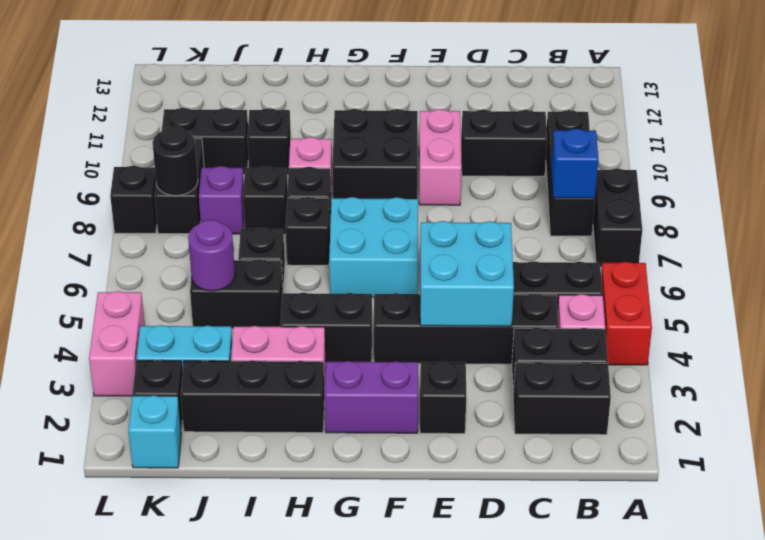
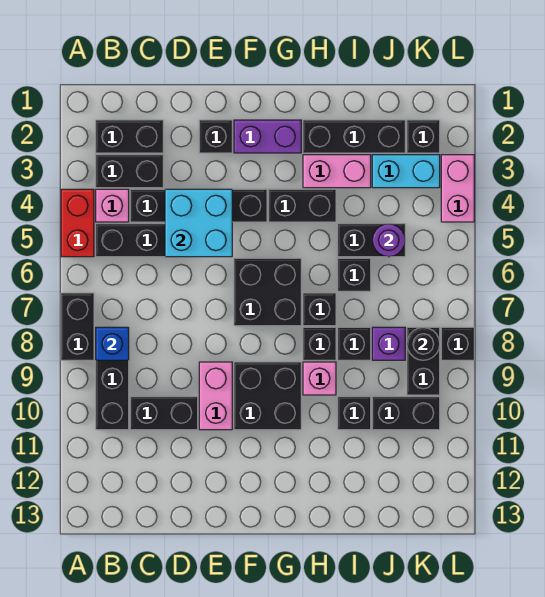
cyan 2x2 brick [329,197,418,297] -> black 2x2 brick [234,258,301,326]
cyan 1x1 brick [129,395,181,468] -> none

